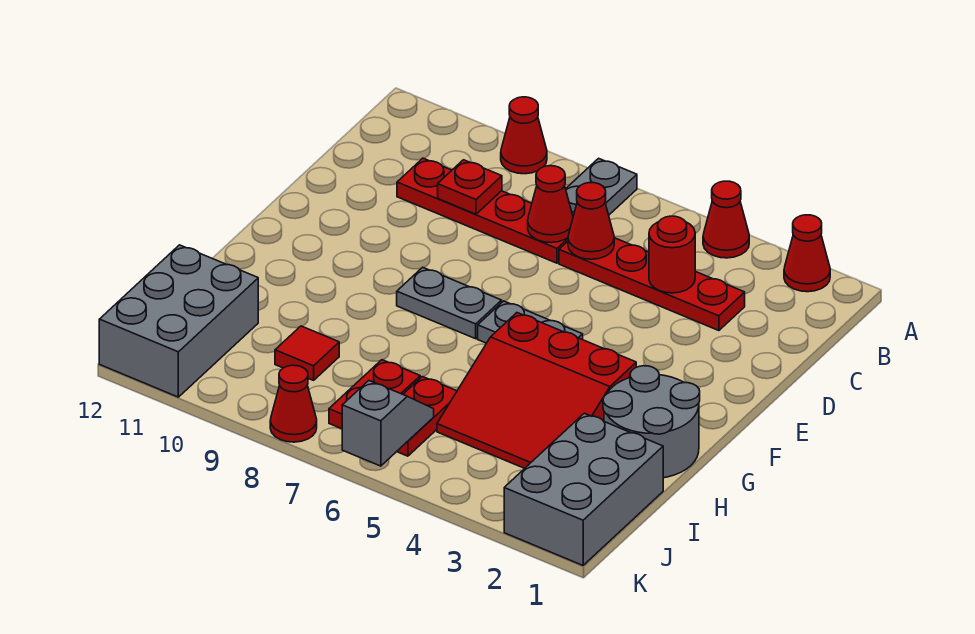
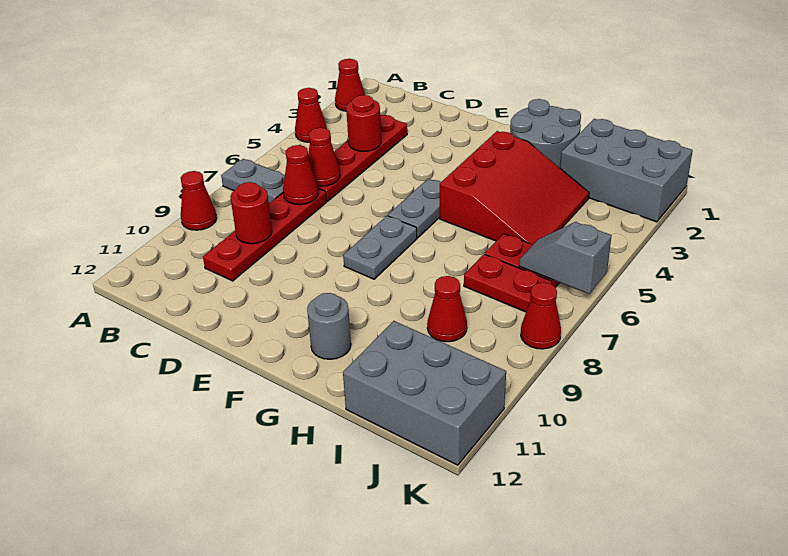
red 1x1 plate [438,160,502,214] -> red 1x1 round brick [230,182,272,244]
none -> grey 1x1 round brick [307,293,351,359]
red 1x1 tile [275,326,339,380] -> red 1x1 cone [427,276,467,342]

